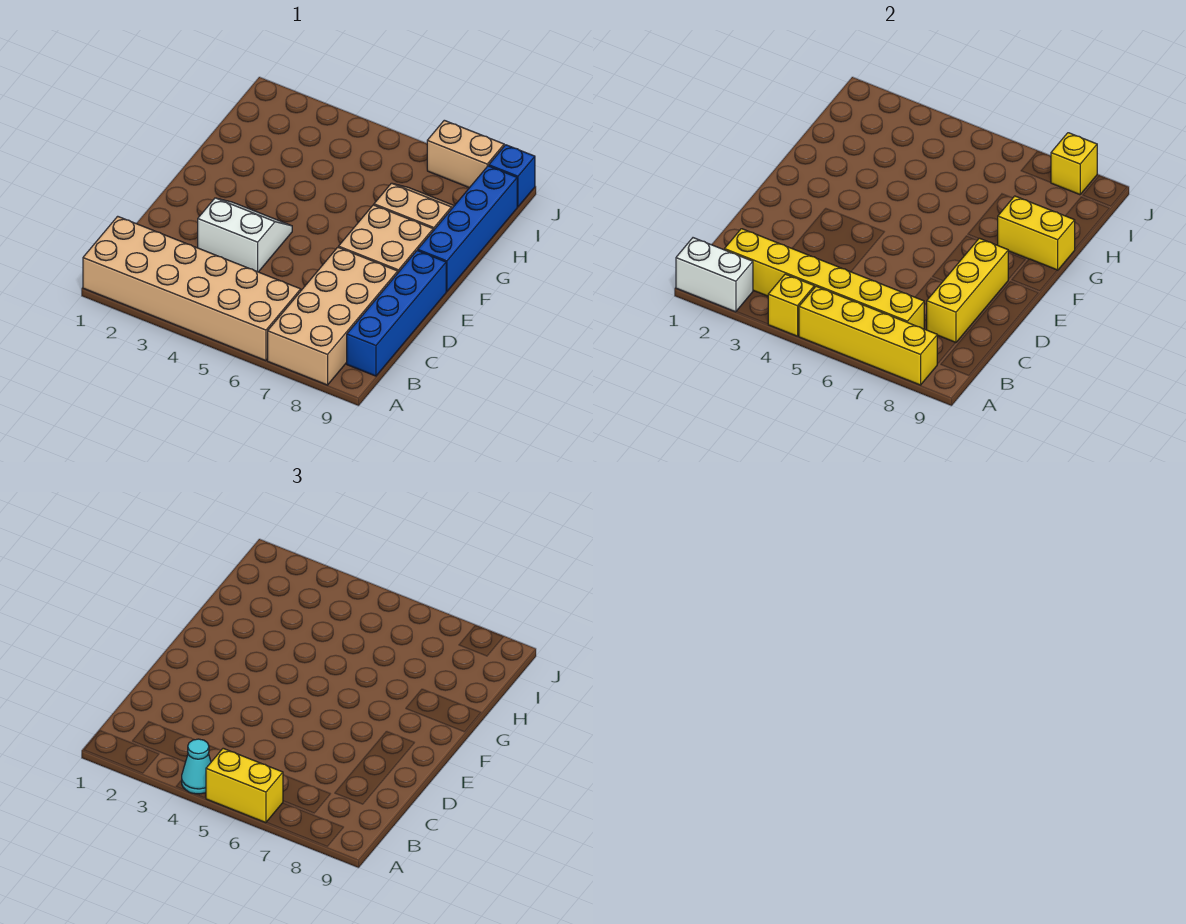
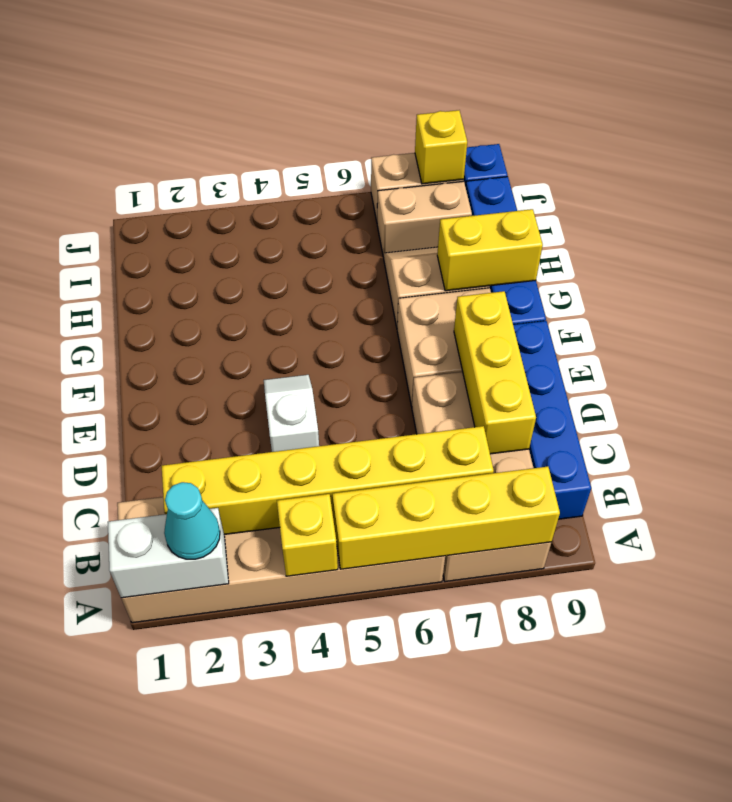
cyan 1x1 cone [182,739,211,794] -> cyan 1x1 cone moved to [164,482,220,559]
yellow 1x2 brick [206,748,283,823] -> none
white 2x2 slope [198,198,292,272] -> white 1x2 slope [264,375,319,452]
none -> tan 1x2 brick [377,181,472,257]

